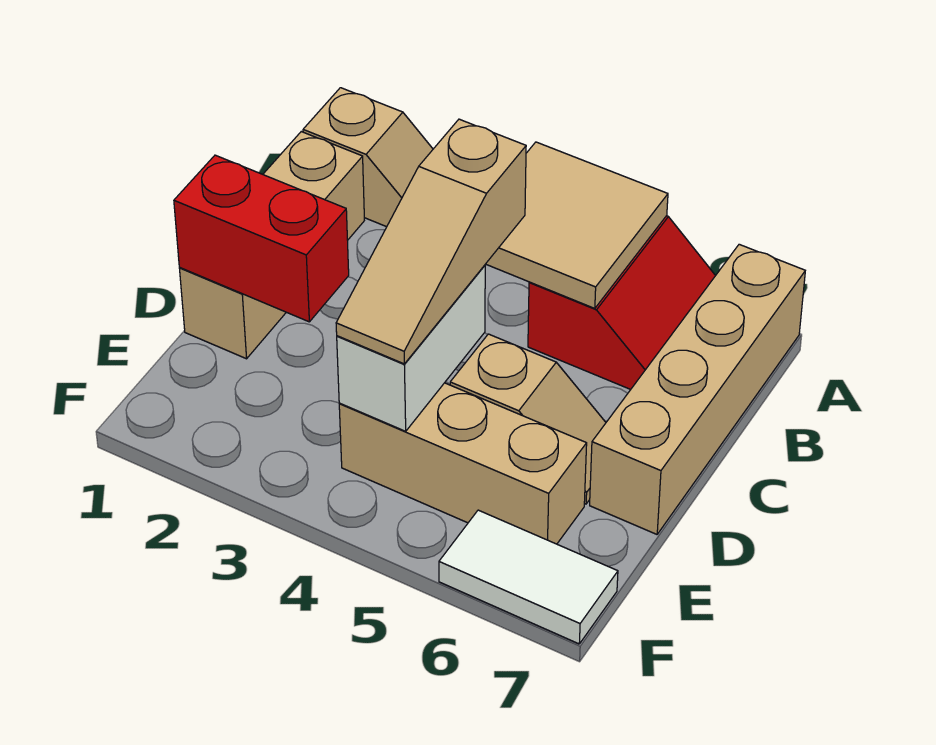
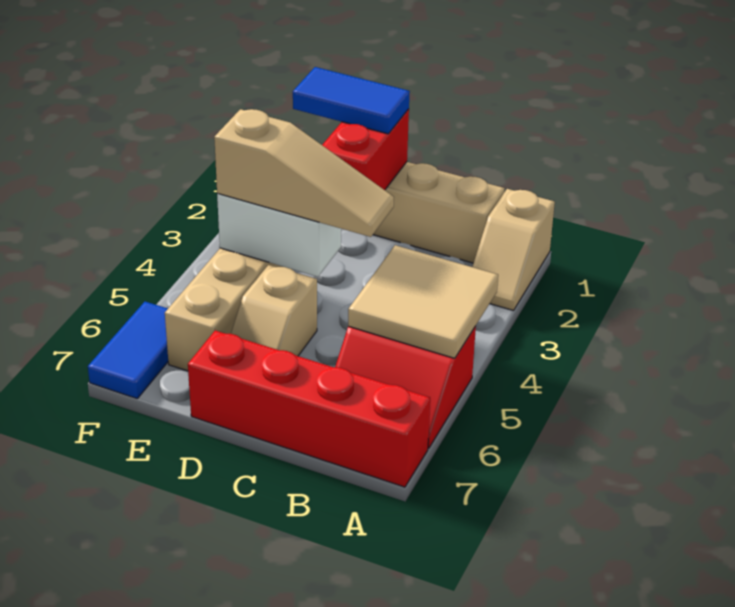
tan 1x4 brick [590,244,805,534] -> red 1x4 brick [188,330,430,487]
tan 1x3 slope [336,119,526,364] -> tan 1x3 slope turned to [214,109,394,237]
none -> blue 1x2 tile [293,67,410,134]
white 1x2 tile [439,510,618,644] -> blue 1x2 tile [88,302,168,398]

